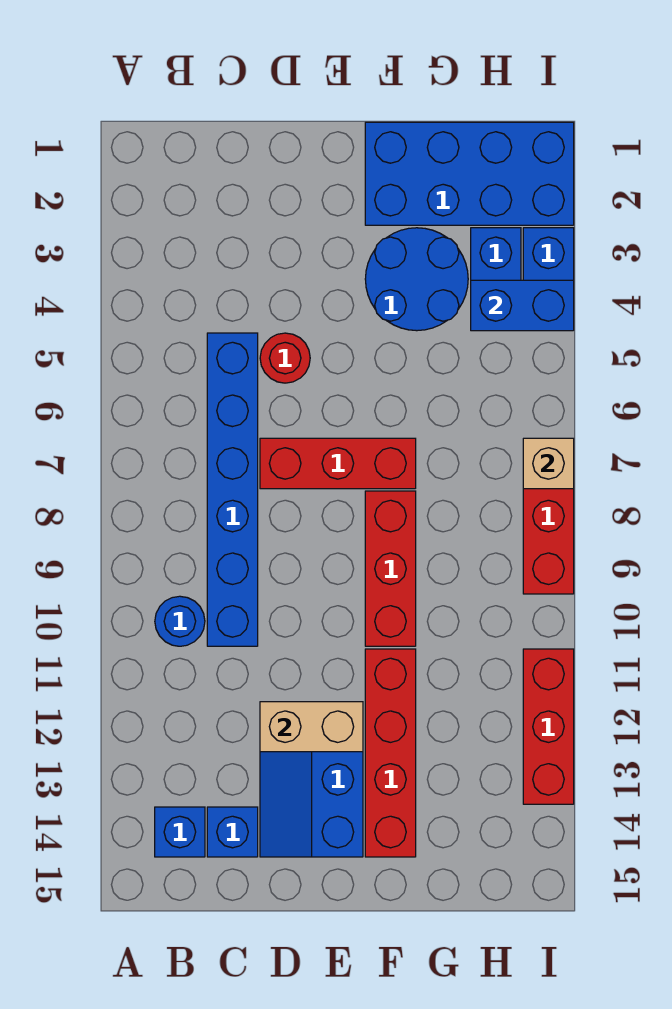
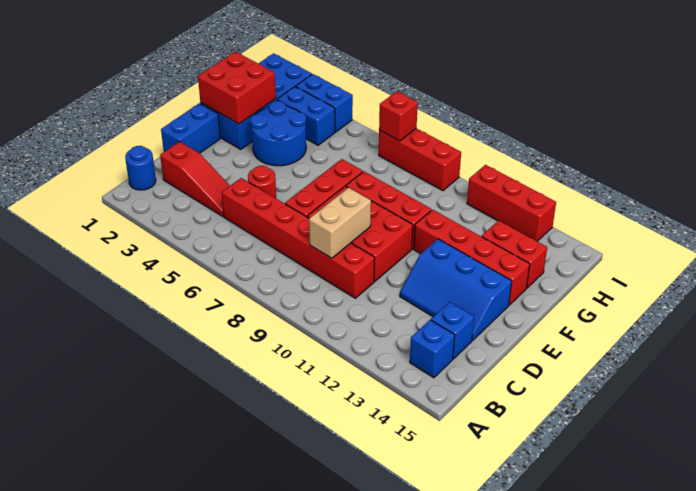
blue 1x1 round brick [155,596,205,646] -> blue 1x1 round brick moved to [125,146,156,190]
none -> red 1x3 slope [160,141,230,217]
blue 1x6 brick [207,333,258,646] -> red 1x6 brick [222,178,375,298]
none -> red 2x3 brick [307,186,413,281]
tan 1x2 brick [260,702,363,752] -> tan 1x2 brick moved to [309,188,371,258]
none -> red 2x2 brick [198,52,276,124]
none -> red 1x2 brick [482,220,547,288]
blue 1x2 brick [471,280,574,331] -> blue 1x2 brick moved to [161,103,220,153]
tan 1x1 brick [523,438,574,489] -> red 1x1 brick [379,91,418,141]

